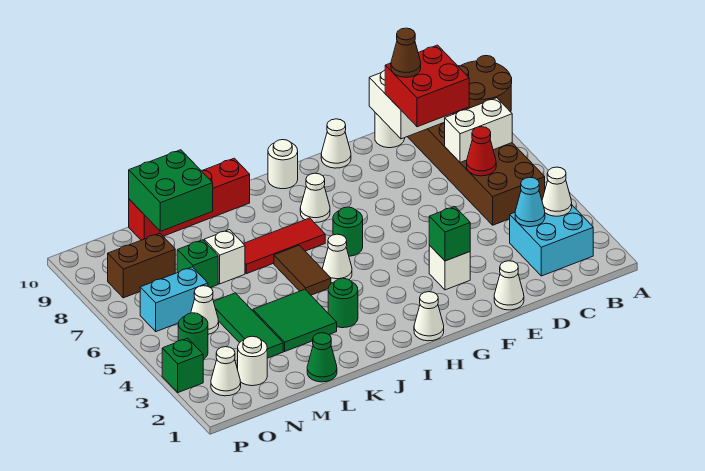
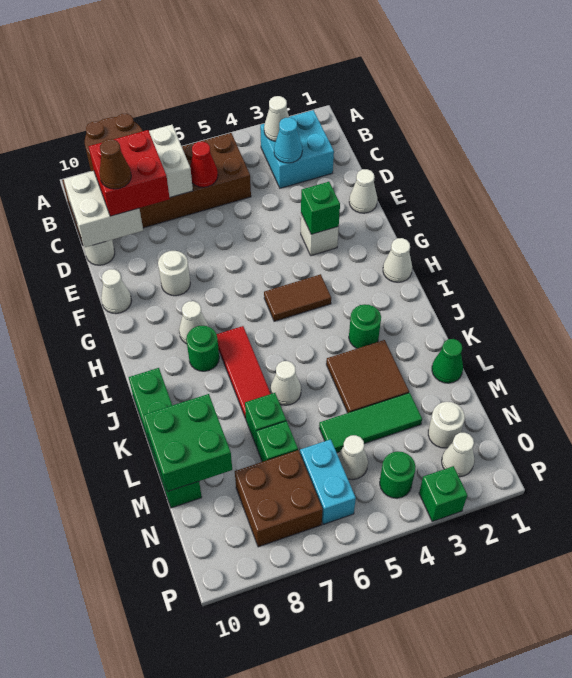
green 1x1 round brick [333,207,363,256] -> green 1x1 round brick moved to [186,326,219,371]
white 1x1 round brick [268,140,298,189] -> white 1x1 round brick moved to [158,251,190,296]
white 1x1 cone [322,234,352,283] -> white 1x1 cone moved to [270,361,301,405]
brown 1x2 tile [274,245,331,295] -> brown 1x2 tile moved to [264,274,331,321]
red 1x4 brick [129,158,250,240] -> green 1x4 brick [129,368,202,508]
green 2x2 tile [253,289,337,351] -> brown 2x2 tile [326,340,409,413]
white 1x1 brick [204,230,245,284] -> green 1x1 brick [245,393,286,447]
brown 1x2 brick [108,233,175,298] -> brown 2x2 brick [235,450,323,547]

